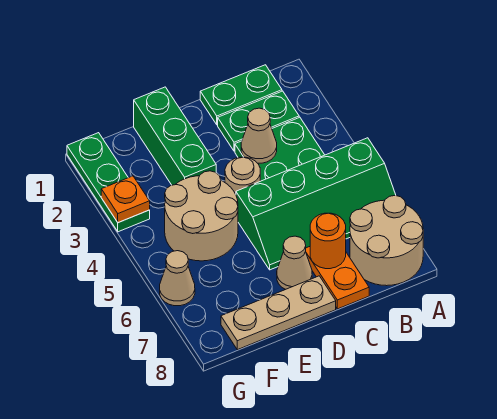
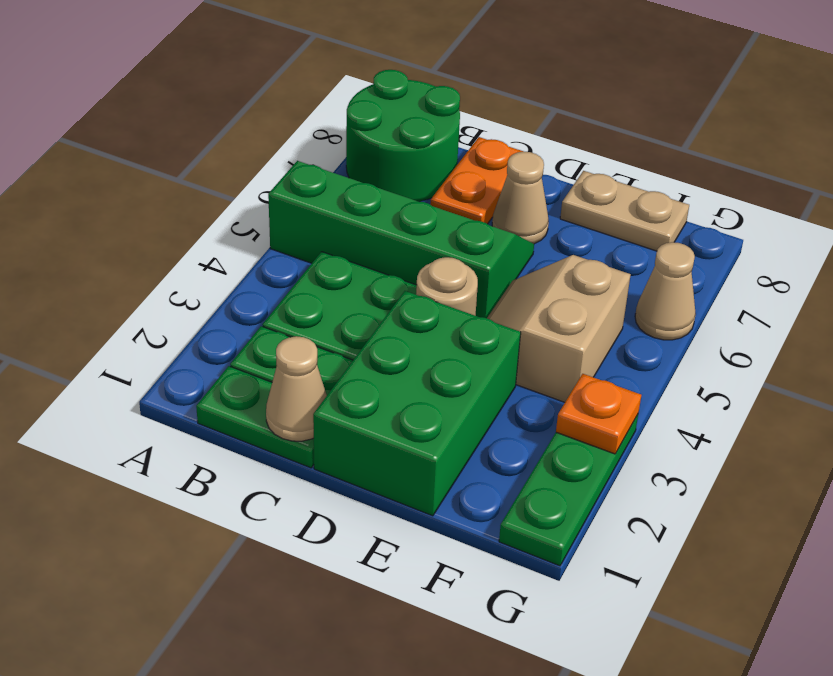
tan 2x2 round brick [350,196,423,286] -> green 2x2 round brick [346,70,460,202]
tan 1x1 cone [241,108,277,163] -> tan 1x1 cone moved to [266,336,327,441]
orange 1x1 round brick [310,213,346,269] -> none
tan 1x3 plate [221,276,336,350] -> tan 1x2 plate [560,171,689,251]
green 1x3 brick [134,87,216,185] -> green 2x3 brick [313,291,521,516]
tan 2x2 round brick [165,171,238,261] -> tan 2x2 slope [487,255,631,402]

